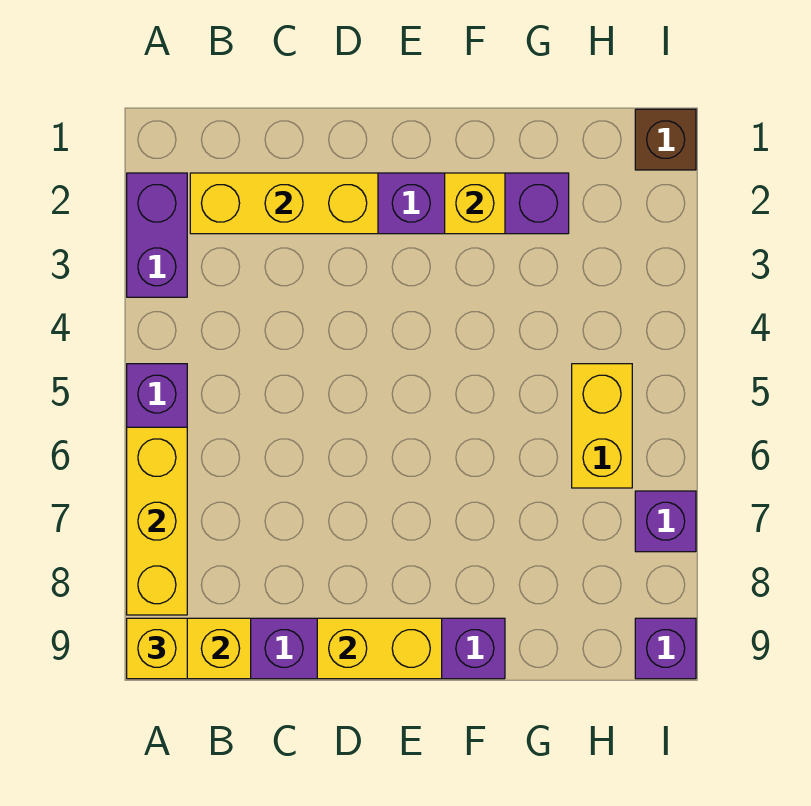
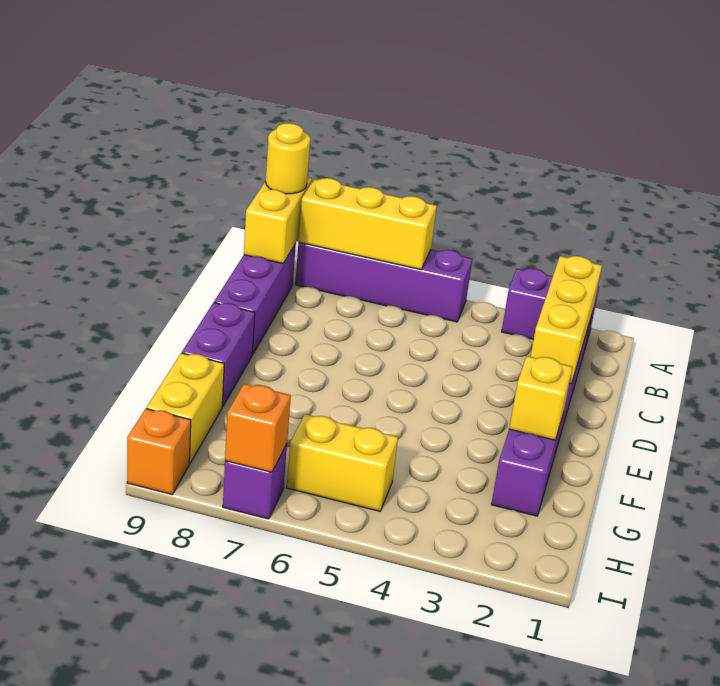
yellow 1x1 brick [127,618,187,679] -> yellow 1x1 round brick [266,123,310,194]
yellow 1x2 brick [317,618,442,679] -> yellow 1x2 brick moved to [146,353,224,464]
brown 1x1 brick [635,109,696,170] -> none
none -> orange 1x1 brick [225,384,291,472]
purple 1x1 brick [635,618,696,679] -> orange 1x1 brick [127,409,191,494]

